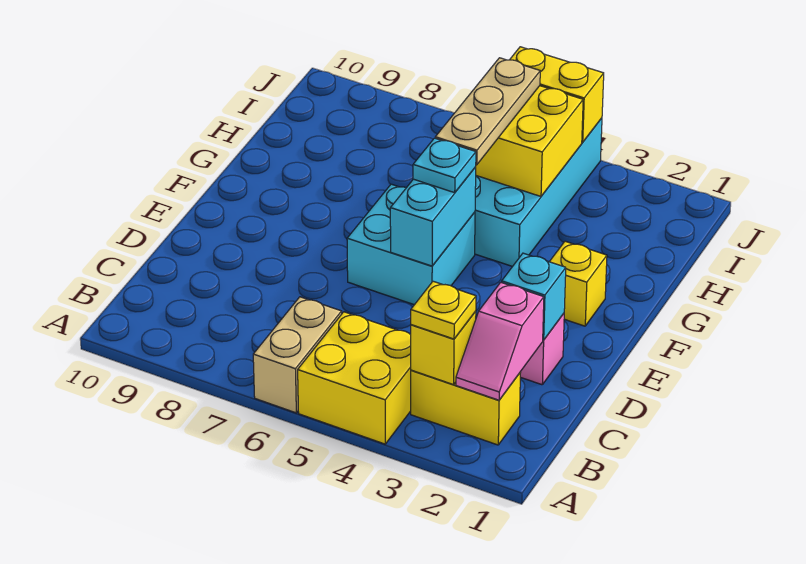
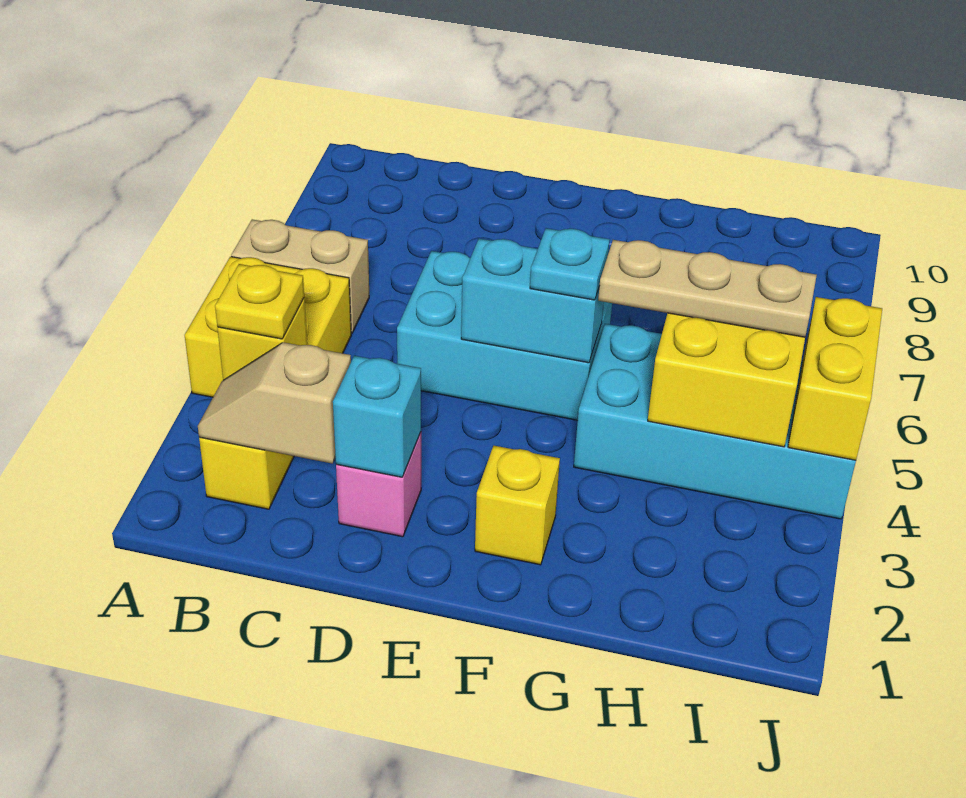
pink 1x2 slope [456,282,544,400] -> tan 1x2 slope [198,342,351,463]
cyan 2x2 brick [347,184,475,305] -> cyan 2x3 brick [397,251,612,420]

